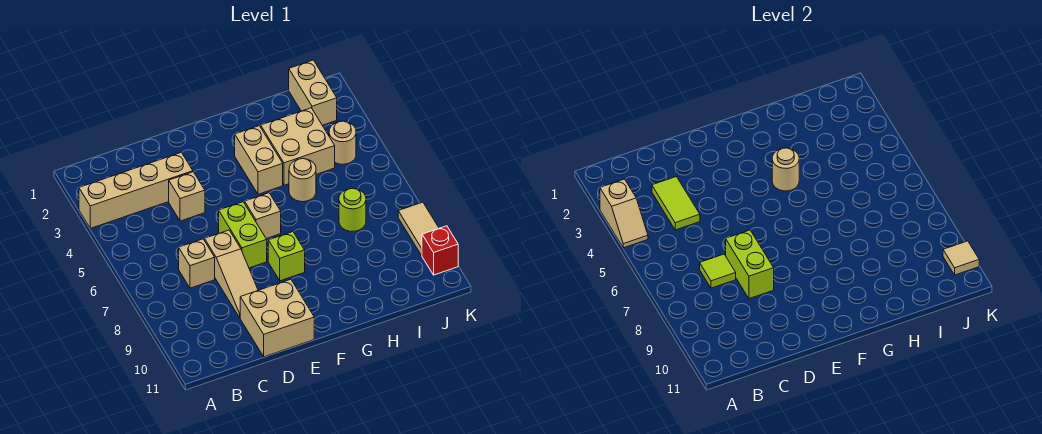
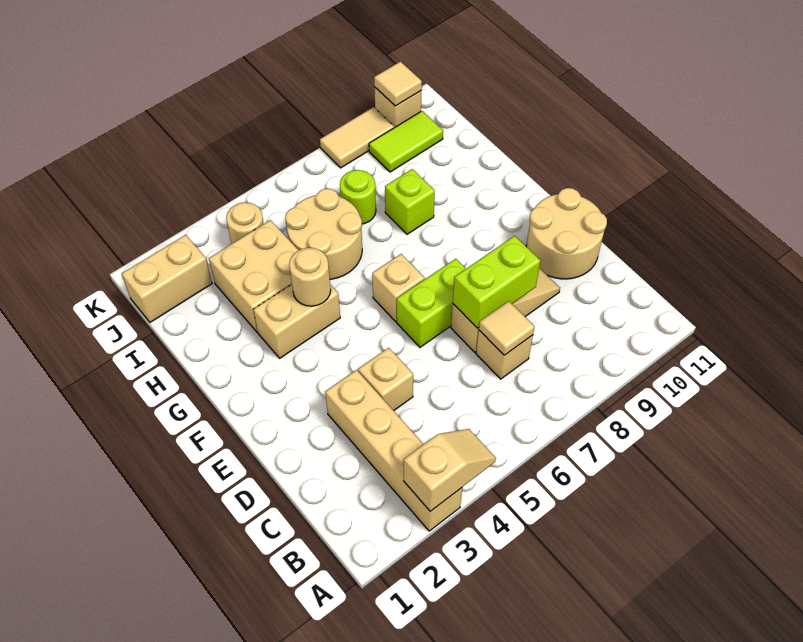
lime 1x2 tile [652,177,700,230] -> lime 1x2 tile moved to [369,111,443,172]
lime 1x1 tile [700,254,736,288] -> tan 1x1 tile [479,301,535,355]
tan 2x2 brick [240,279,314,357] -> tan 2x2 round brick [526,188,607,279]
lime 1x1 brick [268,232,305,281] -> lime 1x1 brick moved to [385,169,435,234]
tan 1x1 round brick [289,159,316,202] -> tan 2x2 round brick [285,189,362,279]
red 1x1 brick [422,226,458,275] -> tan 1x1 brick [374,87,421,128]

